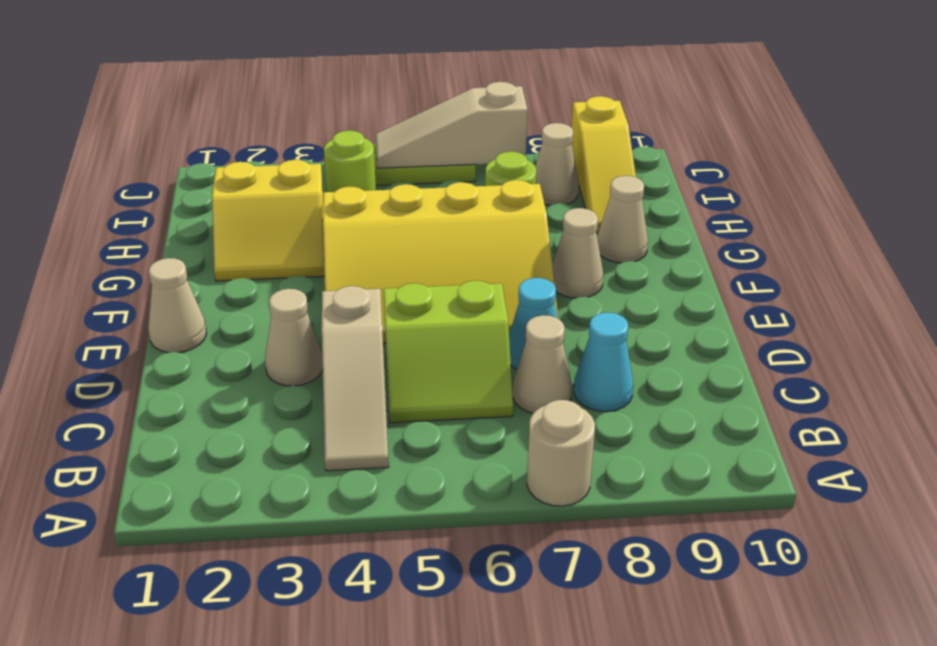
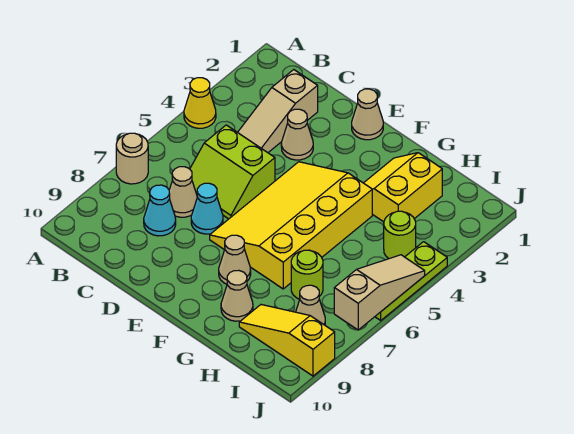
none -> yellow 1x1 cone [184,78,216,128]
tan 1x3 slope [322,286,389,471] -> tan 1x3 slope turned to [238,70,318,153]
lime 2x2 slope [383,281,513,423] -> lime 2x2 slope turned to [190,125,275,219]

